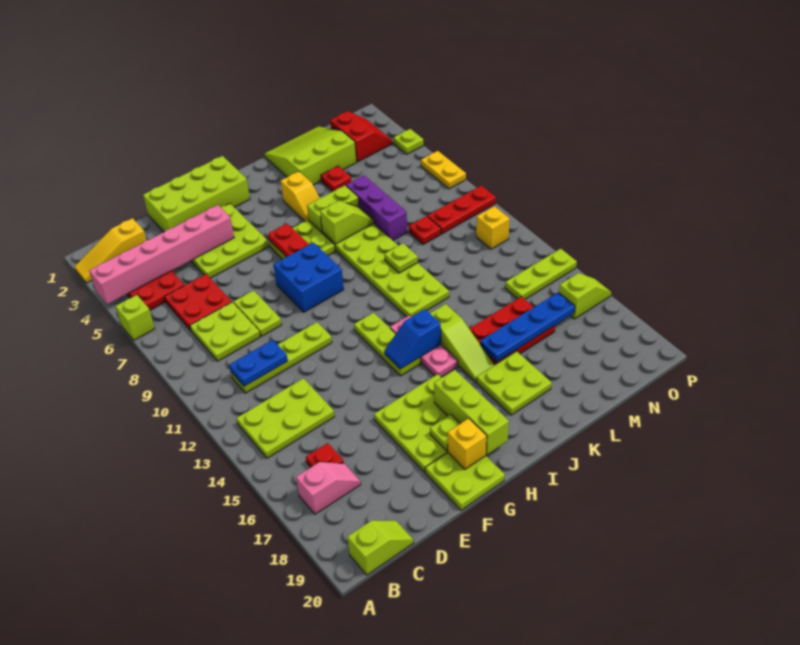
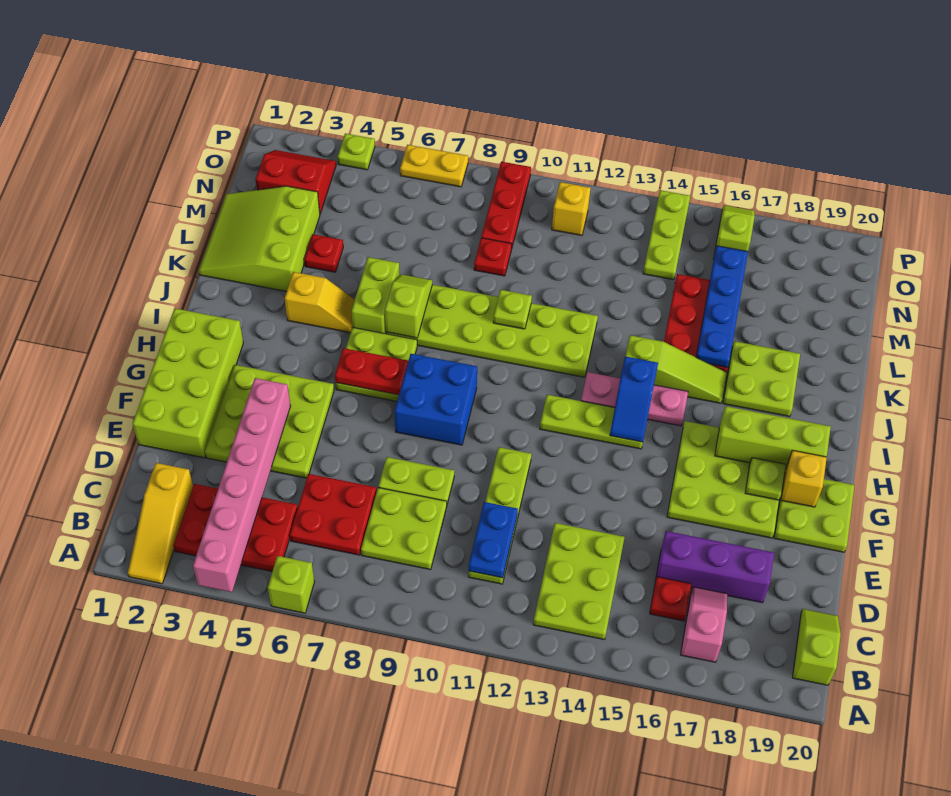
purple 1x3 brick [346,175,407,240] -> purple 1x3 brick moved to [656,531,774,603]

